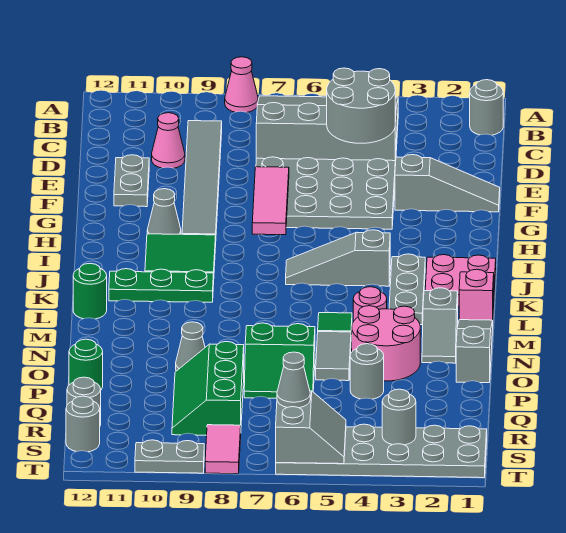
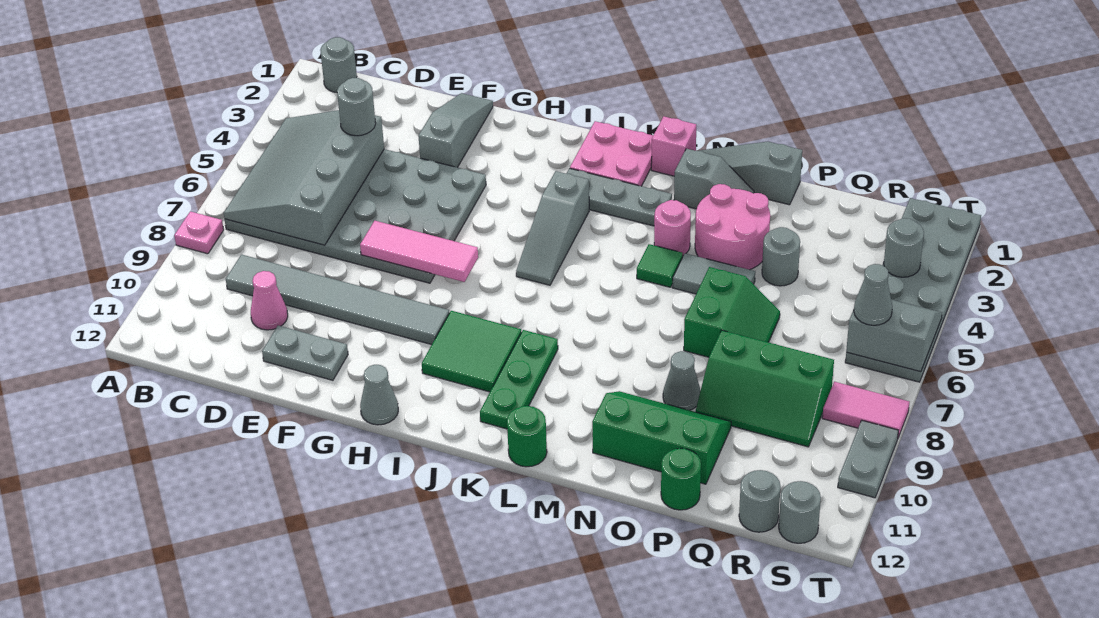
pink 1x1 cone [225,57,258,112] -> pink 1x1 plate [174,212,224,254]
grey 2x2 round brick [327,68,395,143] -> grey 1x1 round brick [337,78,376,136]
grey 1x1 cone [147,189,181,234] -> grey 1x1 cone moved to [360,365,398,425]
none -> green 2x3 slope [592,391,731,484]

